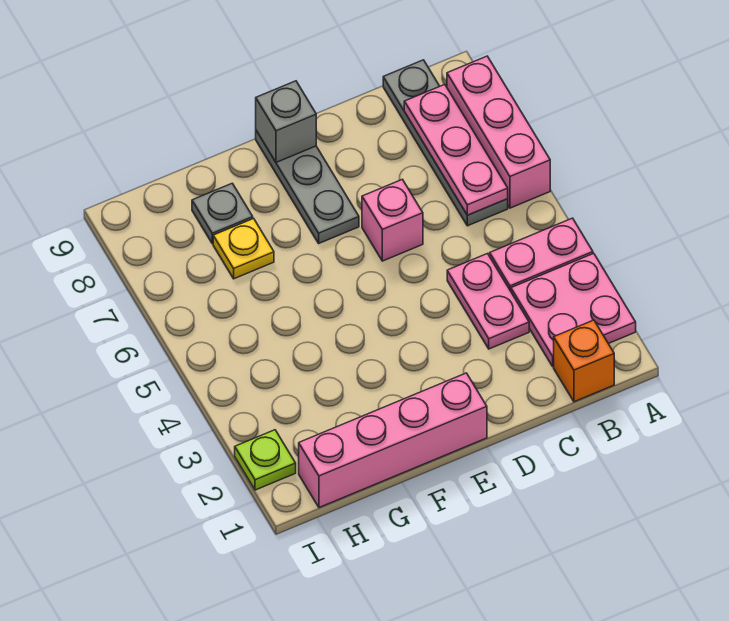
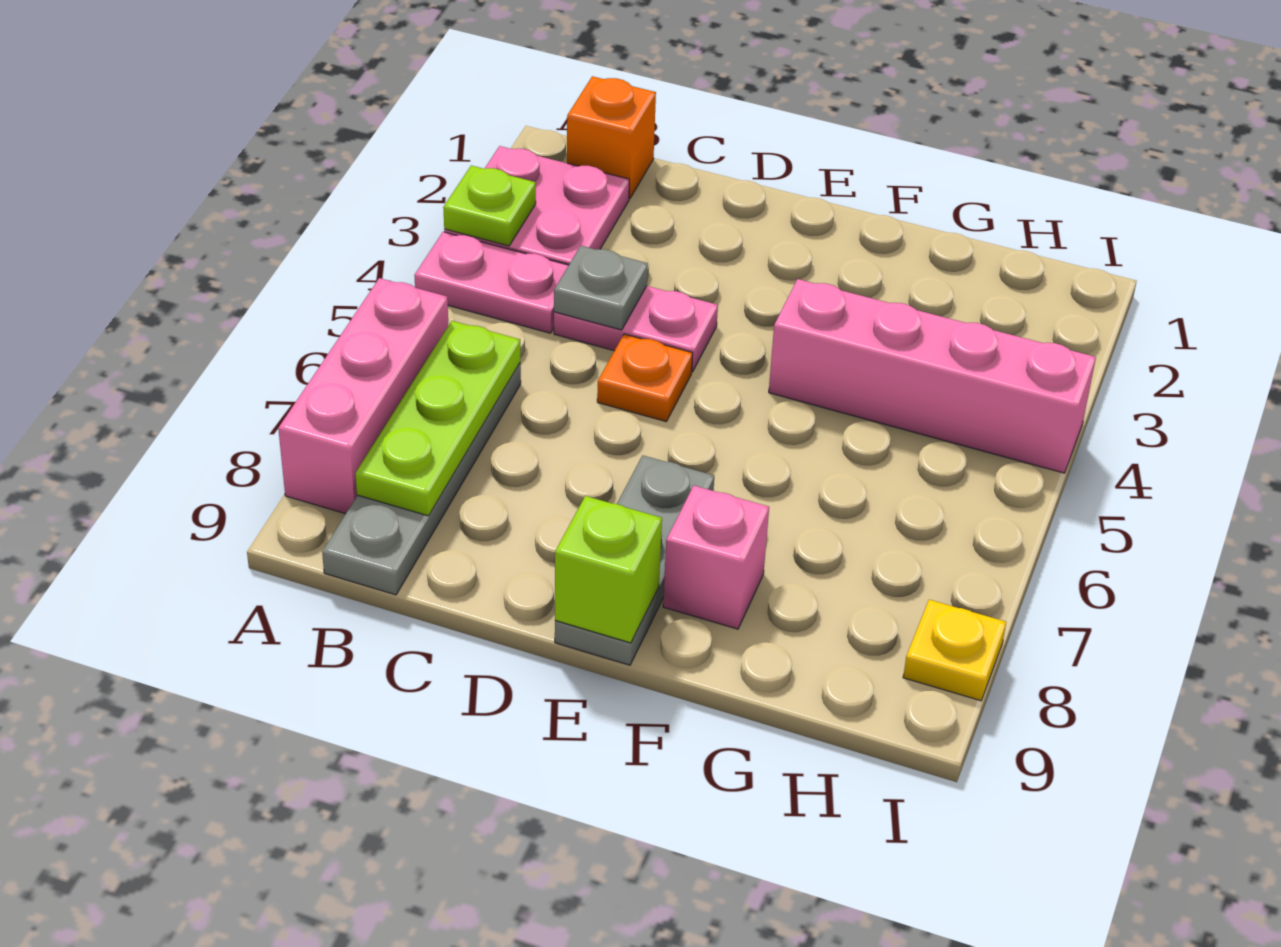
pink 1x3 plate [404,84,508,215] -> lime 1x3 plate [355,321,520,516]
pink 1x2 plate [447,254,529,349] -> pink 1x2 plate turned to [554,286,718,372]
none -> orange 1x1 plate [597,334,693,422]
pink 1x1 brick [362,179,423,261] -> pink 1x1 brick moved to [663,486,769,629]
pink 1x4 brick [299,373,487,508] -> pink 1x4 brick moved to [769,279,1096,473]
grey 1x1 brick [256,81,316,162] -> lime 1x1 brick [555,496,662,643]
yellow 1x1 plate [213,218,274,279] -> yellow 1x1 plate moved to [903,600,1006,701]
grey 1x1 plate [192,183,253,244] -> grey 1x1 plate moved to [554,246,648,330]
lime 1x1 plate [235,430,296,490] -> lime 1x1 plate moved to [443,165,536,246]

